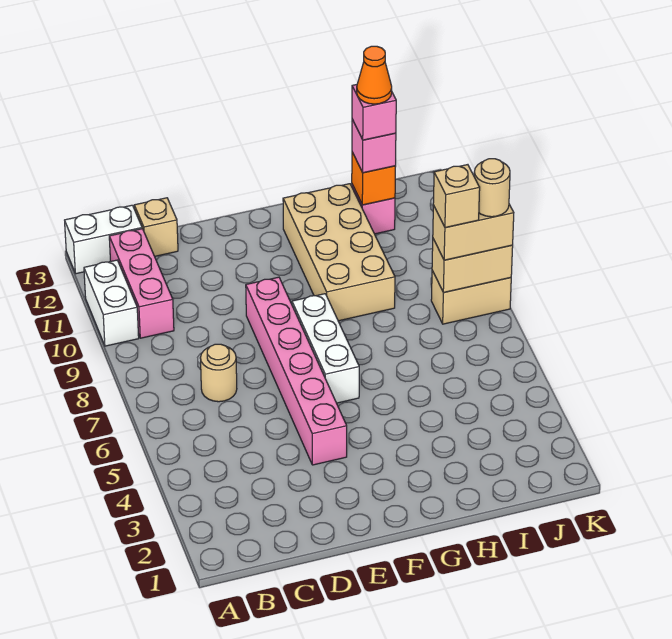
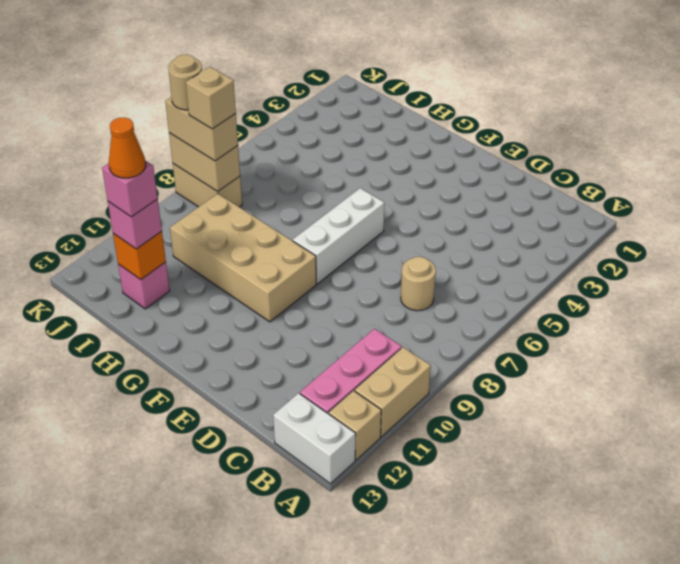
white 1x2 brick [84,260,139,346] -> tan 1x2 brick [355,347,431,437]
tan 1x1 brick [134,198,178,256] -> tan 1x1 brick moved to [329,391,381,460]
pink 1x6 brick [246,277,347,465] -> none
tan 2x4 brick [283,184,395,321] -> tan 2x4 brick turned to [170,194,316,322]

